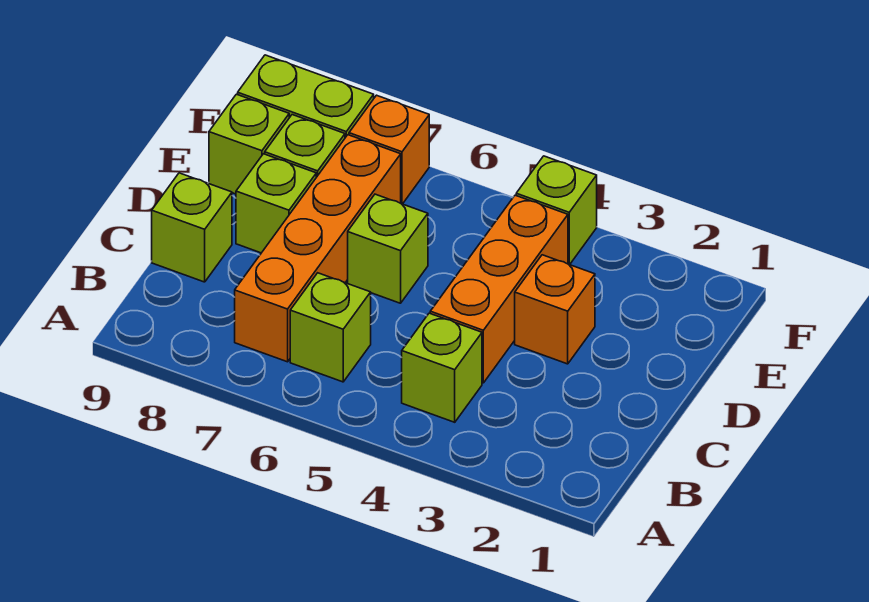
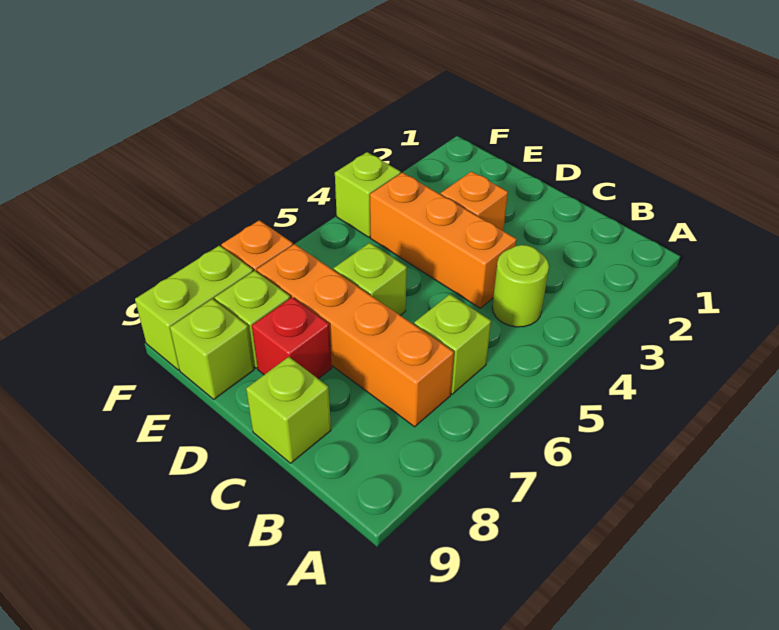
lime 1x1 brick [402,313,482,422] -> lime 1x1 round brick [492,245,549,327]
lime 1x1 brick [236,154,316,253] -> red 1x1 brick [252,297,332,379]

